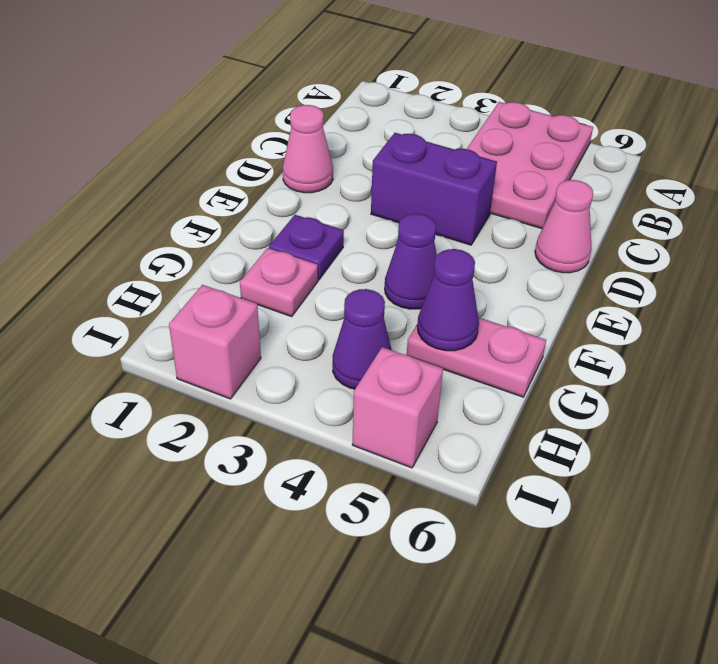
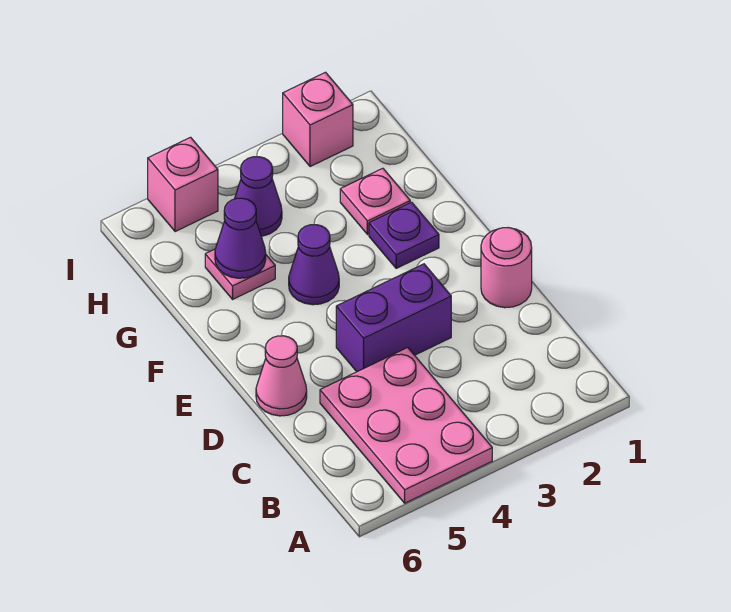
pink 1x1 cone [283,105,333,193] -> pink 1x1 round brick [481,228,532,308]
pink 1x2 plate [407,318,546,397] -> pink 1x1 plate [205,249,275,299]

